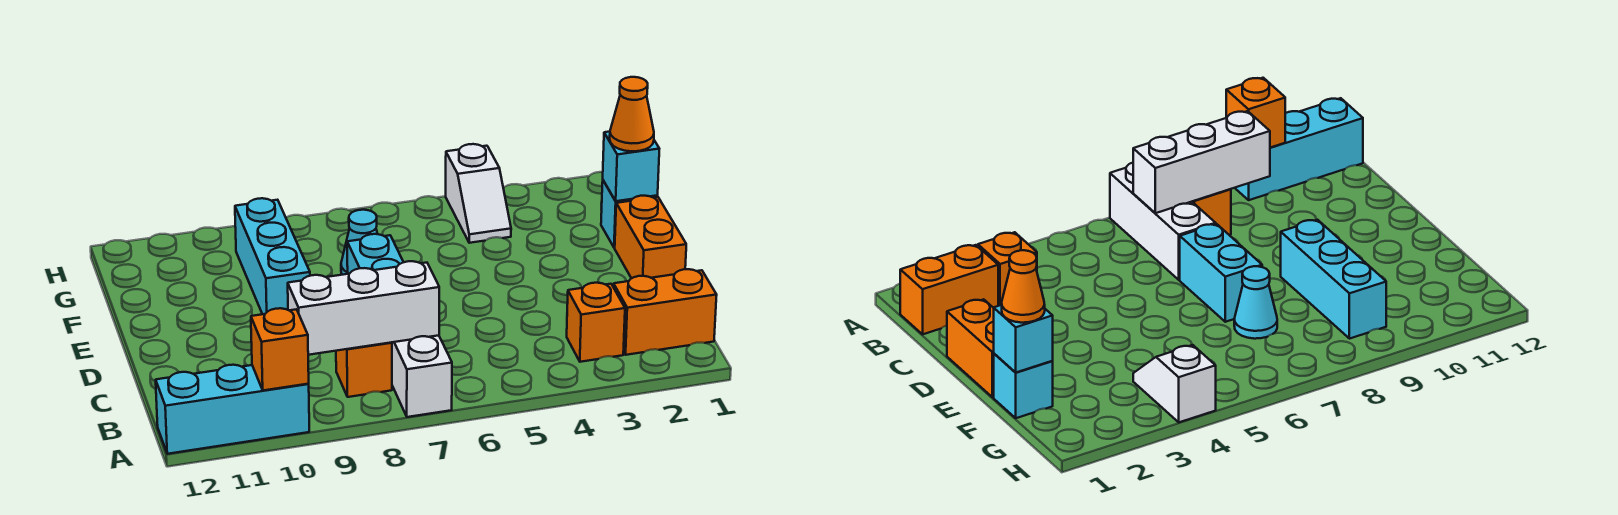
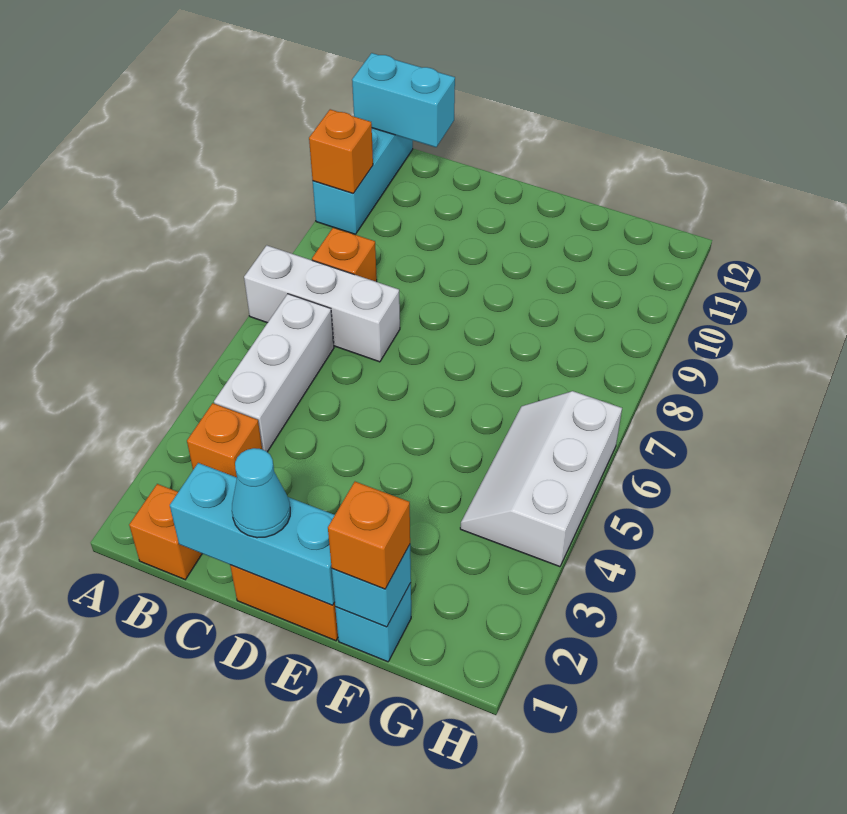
orange 1x2 brick [613,269,717,355] -> orange 1x1 brick [129,484,202,580]
white 1x3 brick [288,261,439,355] -> white 1x3 brick moved to [214,294,334,452]
cyan 1x2 brick [347,234,403,274] -> cyan 1x2 brick moved to [352,53,455,147]
cyan 1x3 brick [235,198,310,314] -> cyan 1x3 brick moved to [170,463,335,605]
orange 1x1 cone [610,77,654,151] -> orange 1x1 brick [328,482,410,589]
cyan 1x1 cone [341,210,377,275] -> cyan 1x1 cone moved to [232,448,290,538]
white 1x2 slope [446,144,511,243] -> white 2x3 slope [460,391,622,567]

